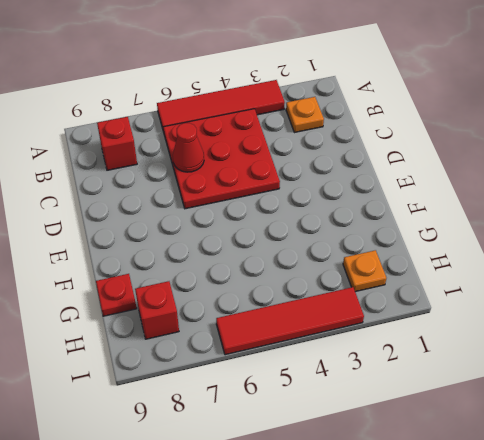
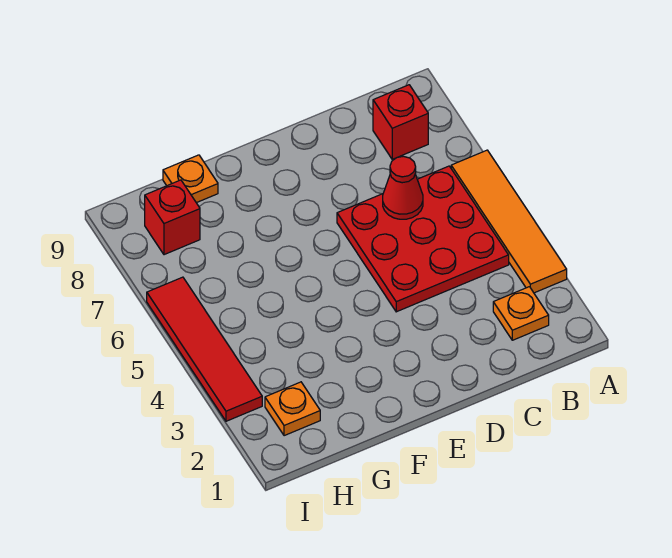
red 1x4 tile [157,80,285,132] -> orange 1x4 tile [451,150,567,293]
red 1x1 plate [96,274,137,316] -> orange 1x1 plate [163,155,218,203]

